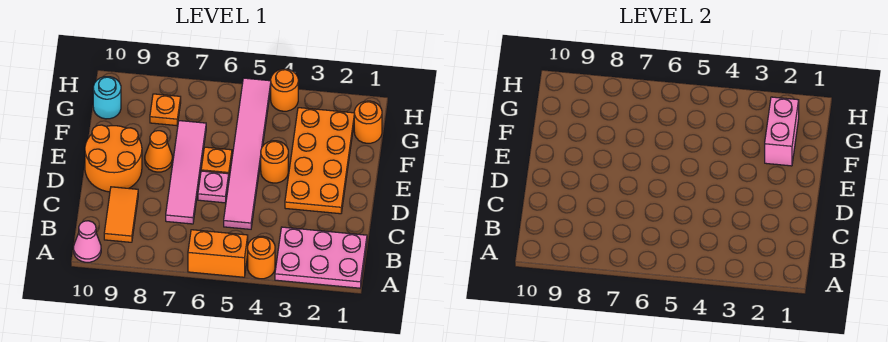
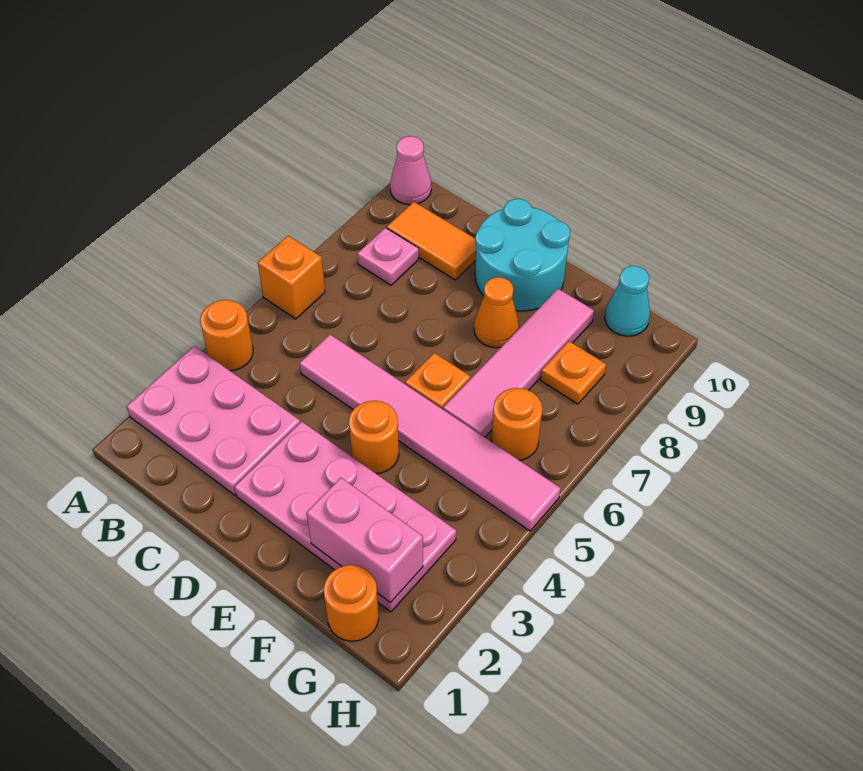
pink 2x3 plate [275,227,367,288] -> pink 2x3 plate turned to [126,346,300,495]
orange 1x2 brick [188,230,248,277] -> orange 1x1 brick [258,236,325,319]
pink 1x4 tile [166,121,206,224] -> pink 1x4 tile turned to [443,289,594,437]
orange 2x4 plate [285,108,354,214] -> pink 2x4 plate [234,421,456,612]
pink 1x1 plate [198,171,229,203] -> pink 1x1 plate moved to [357,228,419,285]
orange 2x2 round brick [85,125,142,192] -> cyan 2x2 round brick [475,199,570,311]
cyan 1x1 round brick [93,77,121,119] -> cyan 1x1 cone [604,266,650,336]
orange 1x1 round brick [271,69,298,111] -> orange 1x1 round brick moved to [491,388,542,460]

